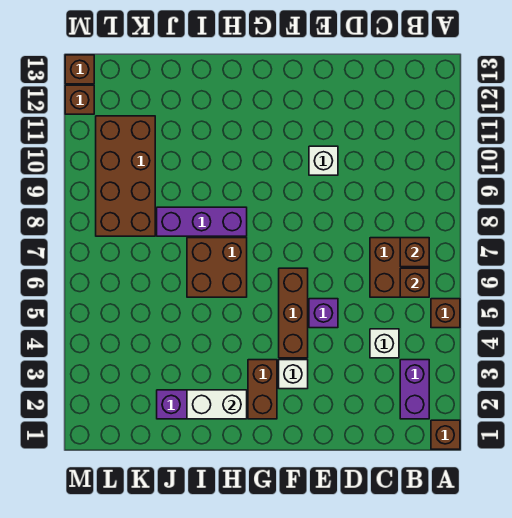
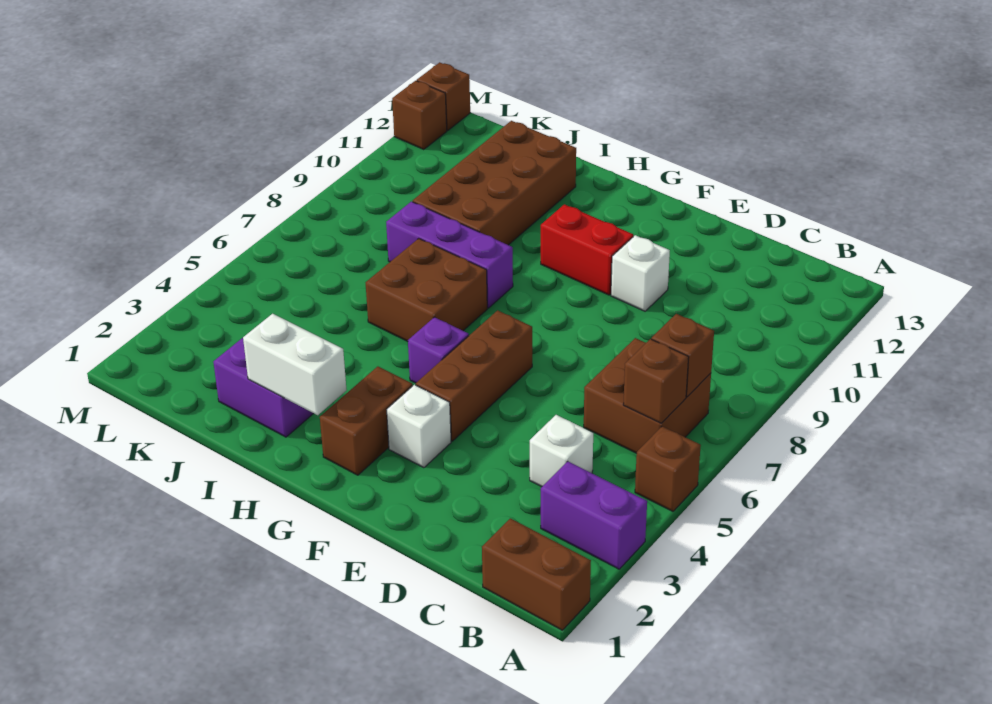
brown 1x1 brick [431,420,460,449] -> brown 1x2 brick [482,518,591,630]
purple 1x2 brick [400,360,429,419] -> purple 1x2 brick turned to [541,461,647,569]
purple 1x1 brick [309,299,338,328] -> purple 1x1 brick moved to [408,317,469,383]
none -> red 1x2 brick [541,204,633,295]
brown 2x4 brick [96,116,155,236] -> brown 2x4 brick moved to [413,121,576,245]

